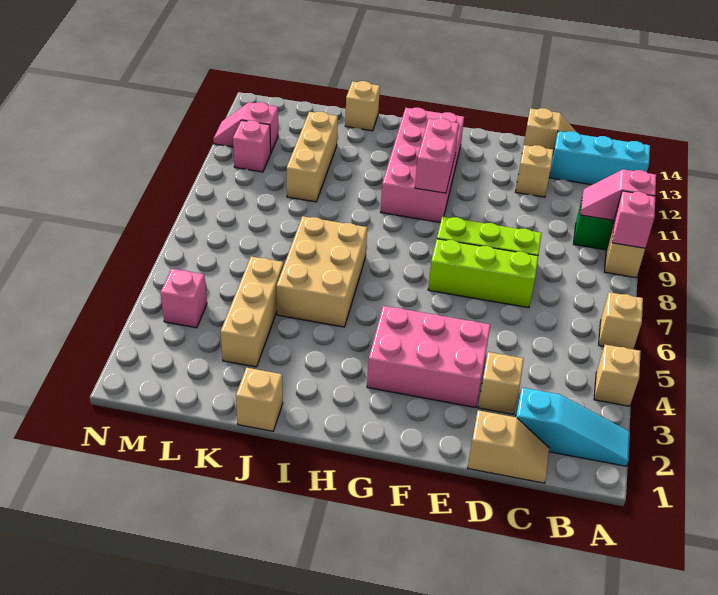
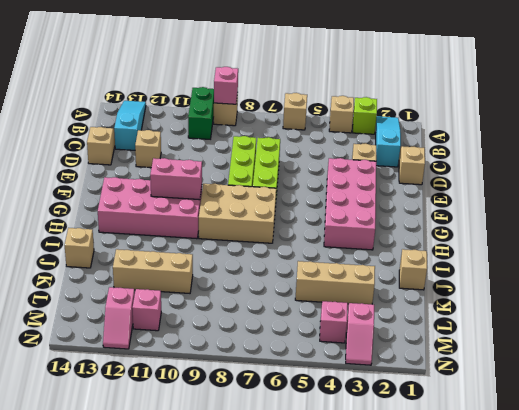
none -> lime 1x1 brick [353,97,377,134]
pink 1x2 slope [580,169,656,220] -> pink 1x2 slope moved to [346,303,374,365]
cyan 1x3 brick [549,131,650,185] -> cyan 1x3 slope [114,101,146,150]
pink 2x3 brick [367,306,490,408] -> pink 2x4 brick [324,158,376,250]
tan 2x3 brick [277,216,367,327] -> tan 2x3 brick moved to [199,184,276,243]

